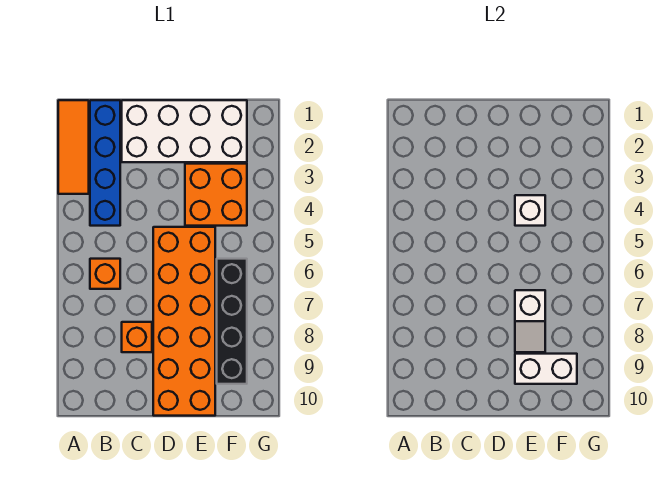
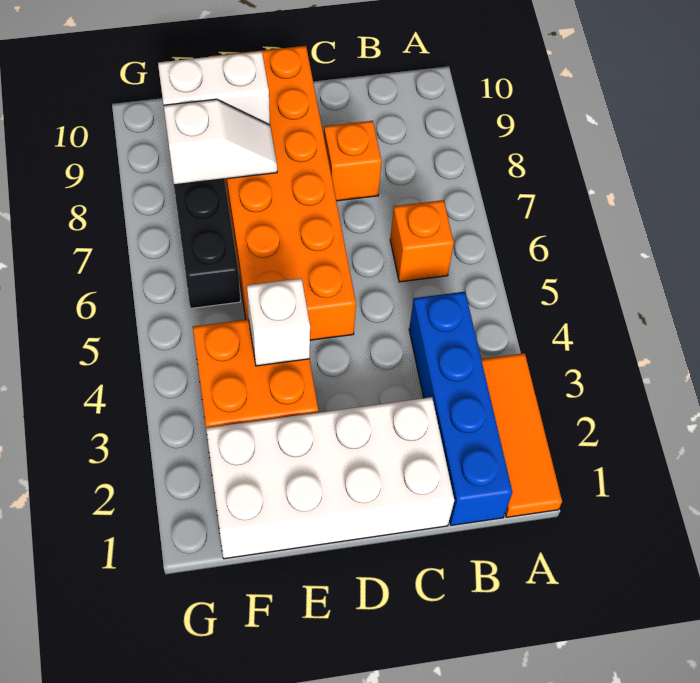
white 1x2 slope [515,290,545,352] -> white 1x2 slope turned to [164,99,277,185]

